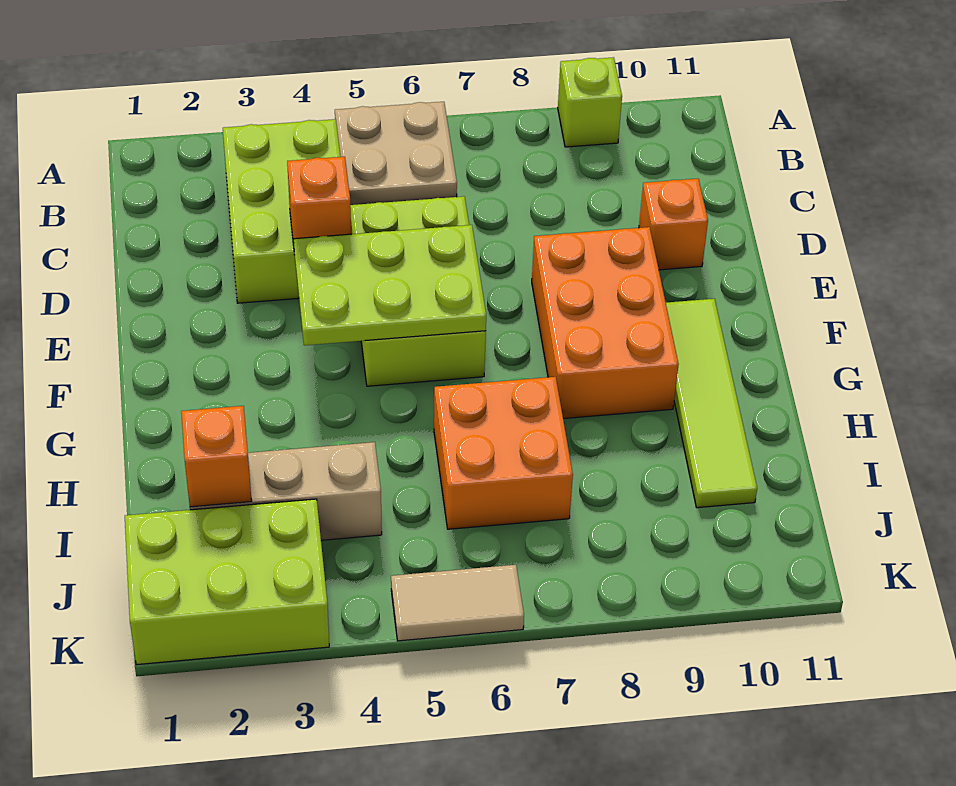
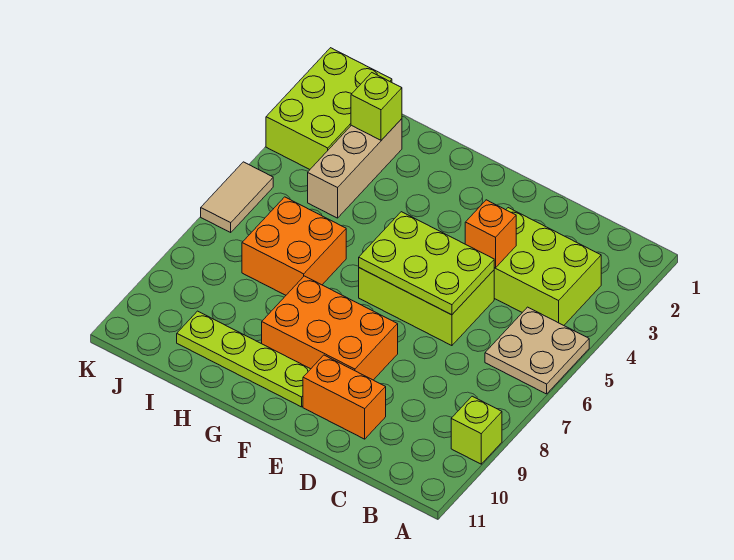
orange 1x1 brick [639,179,708,270] -> orange 1x2 brick [303,355,386,439]
lime 2x3 plate [294,225,486,345] -> lime 2x3 plate turned to [359,212,494,315]
lime 1x4 tile [666,299,757,508] -> lime 1x4 plate [177,311,310,407]
orange 1x1 brick [181,406,252,507] -> lime 1x1 brick [351,73,402,140]

